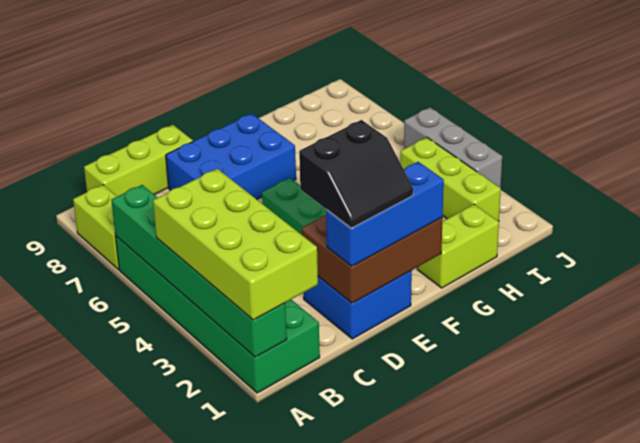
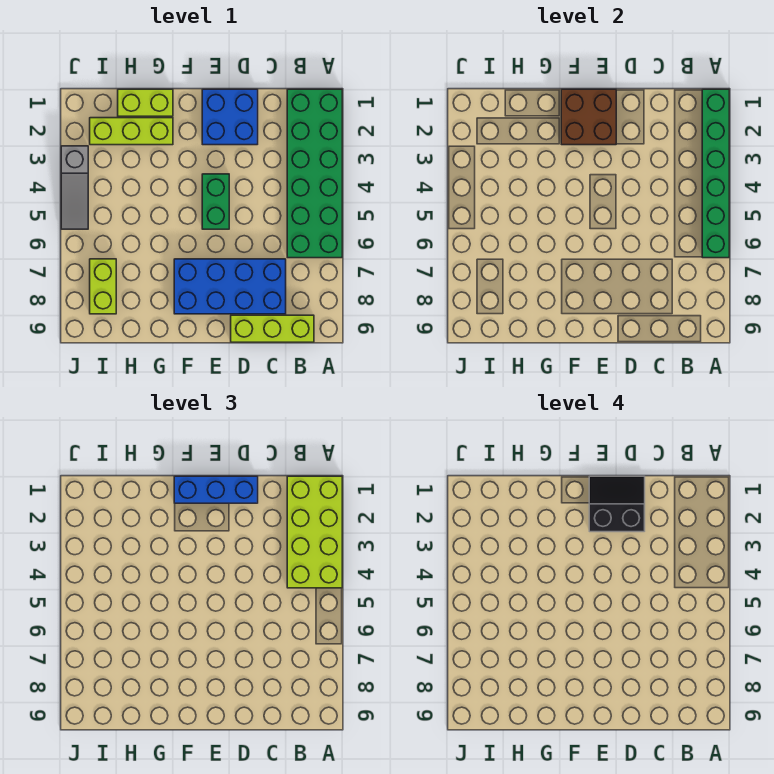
lime 1x2 brick [73,185,119,269] -> lime 1x2 brick moved to [90,259,116,314]
brown 2x3 brick [302,215,443,303] -> brown 2x2 brick [561,89,616,145]
blue 2x3 brick [166,114,296,199] -> blue 2x4 brick [174,259,286,314]
lime 1x3 brick [401,137,501,221] -> lime 1x3 brick turned to [90,118,173,145]
grey 1x3 brick [404,107,502,188] -> grey 1x3 slope [61,146,88,229]

